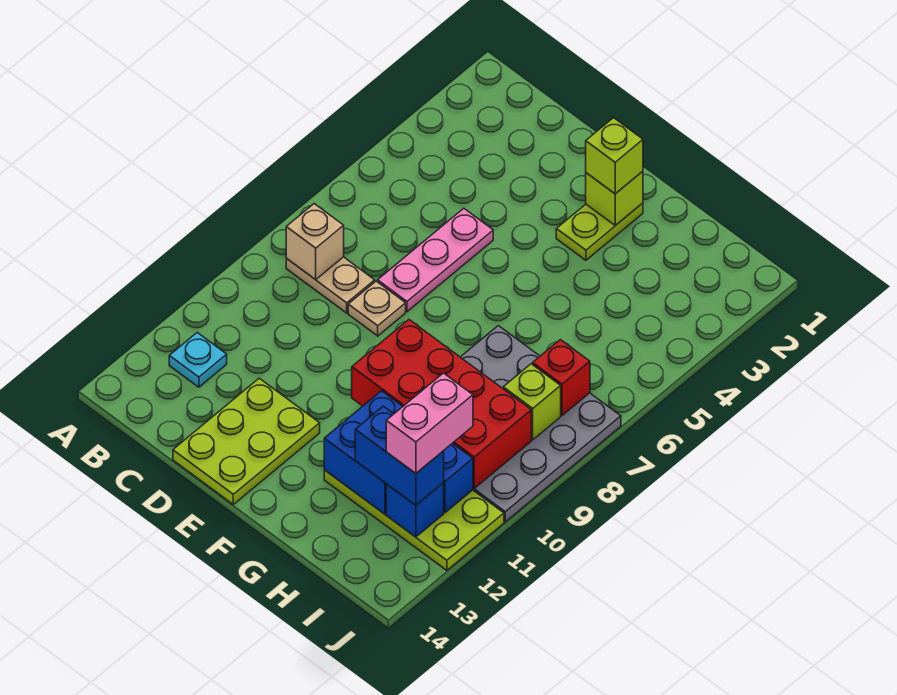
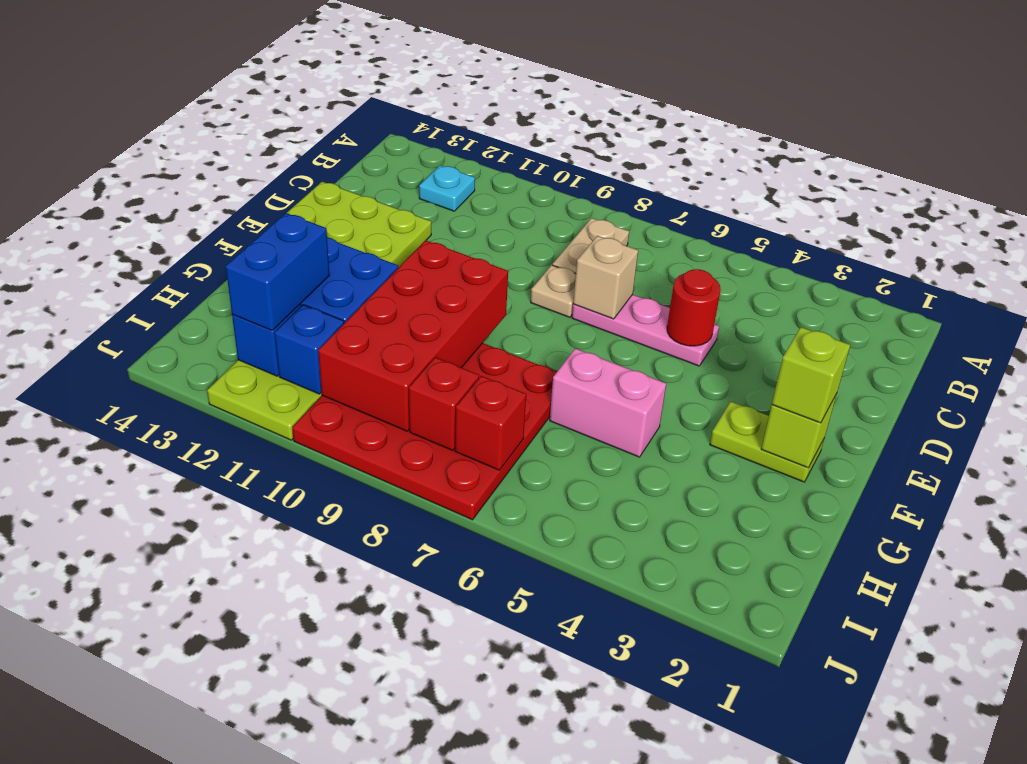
tan 1x1 brick [286,204,344,280] -> tan 1x1 brick moved to [573,236,638,319]
none -> red 1x1 round brick [667,269,721,346]
grey 4x4 plate [461,326,621,522] -> red 4x4 plate [292,343,557,520]
lime 1x1 brick [503,364,561,440] -> red 1x1 brick [409,357,479,451]
pink 1x2 brick [386,373,473,473] -> pink 1x2 brick moved to [550,348,666,457]

